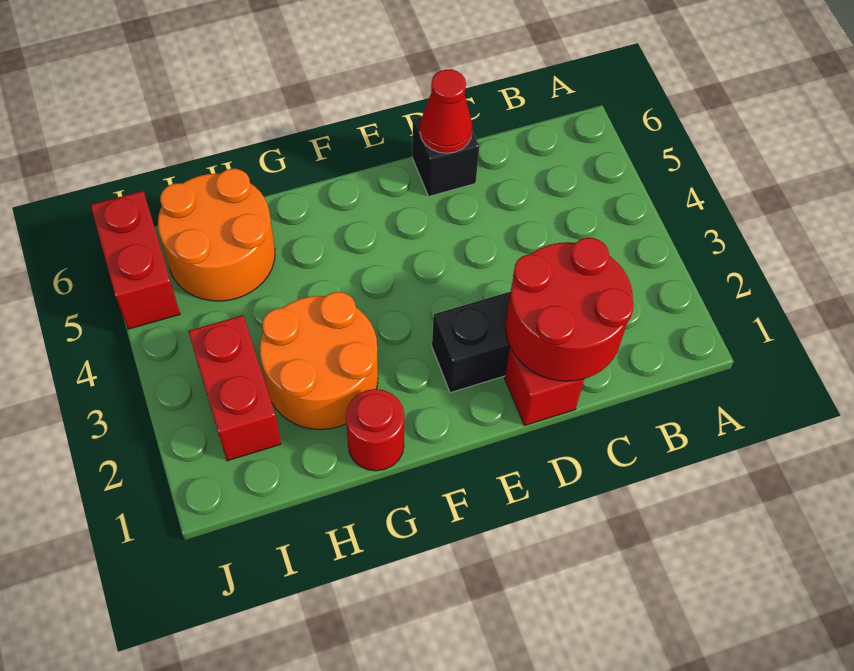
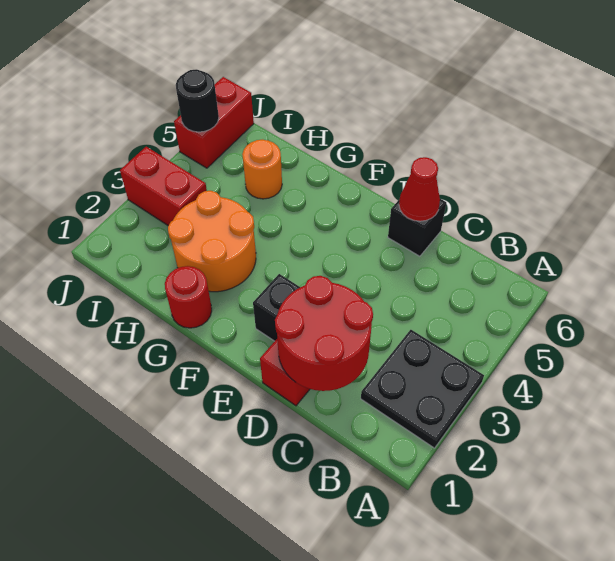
none -> black 2x2 plate [361,330,484,448]
orange 2x2 round brick [158,169,275,301] -> orange 1x1 round brick [242,140,282,199]
red 1x2 brick [188,315,281,461] -> red 1x2 brick turned to [120,147,207,226]
none -> black 1x1 round brick [176,69,219,132]

